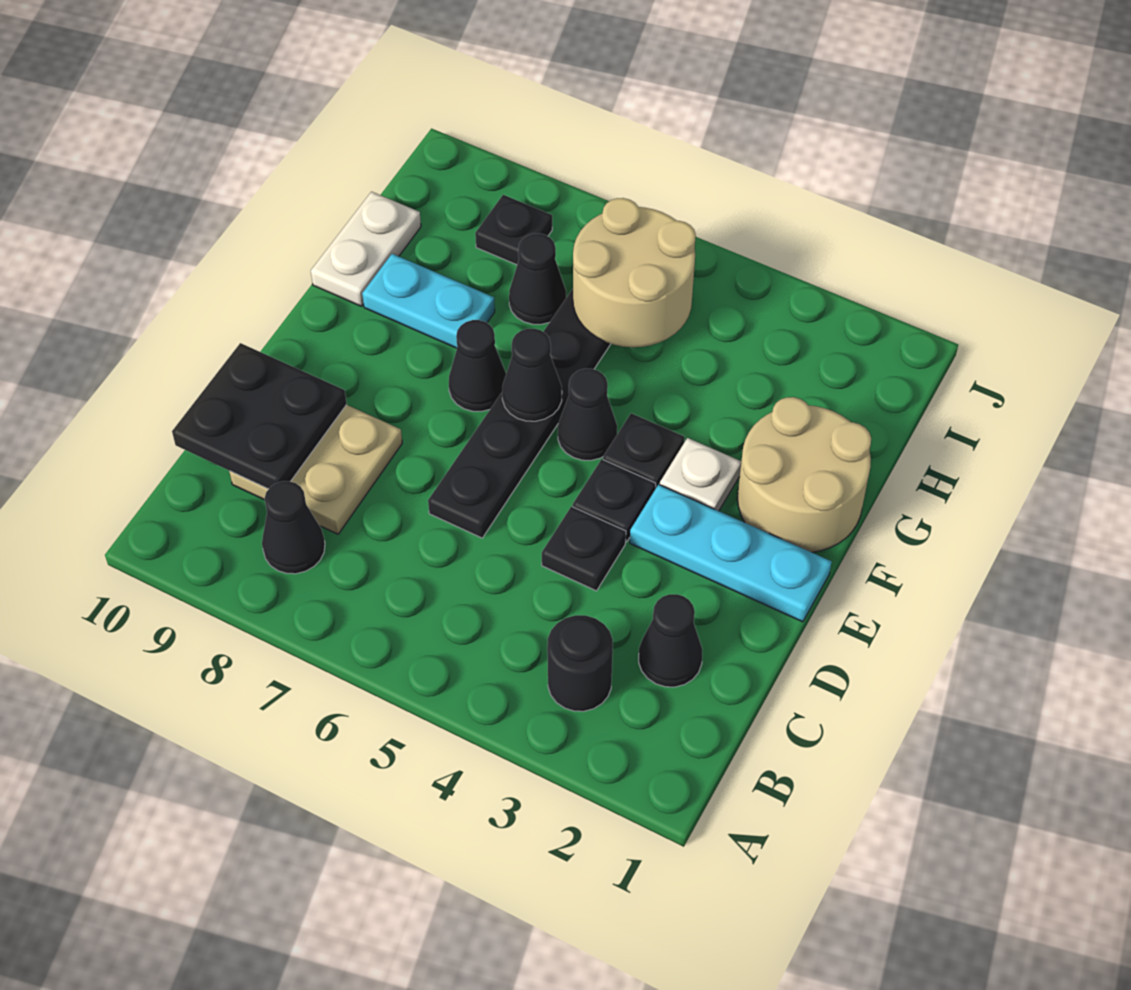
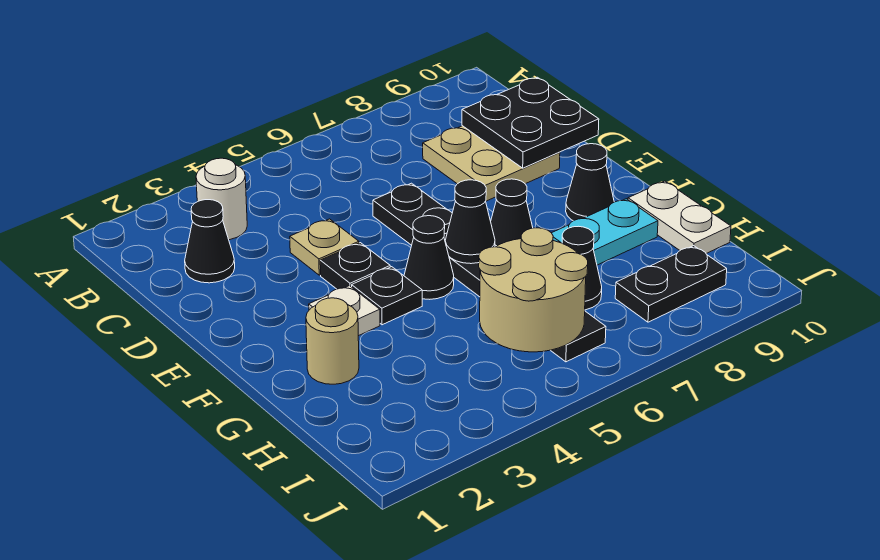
black 1x1 round brick [547,615,613,711] -> white 1x1 round brick [196,158,247,240]
black 1x1 cone [262,481,325,574] -> black 1x1 cone moved to [566,144,614,221]
black 1x1 plate [542,506,626,591] -> tan 1x1 plate [290,219,359,275]
cyan 1x3 plate [630,484,832,622] -> none
tan 2x2 round brick [737,397,871,552] -> tan 1x1 round brick [306,298,359,384]
black 1x1 plate [475,195,552,265] -> black 1x2 plate [615,246,727,322]

